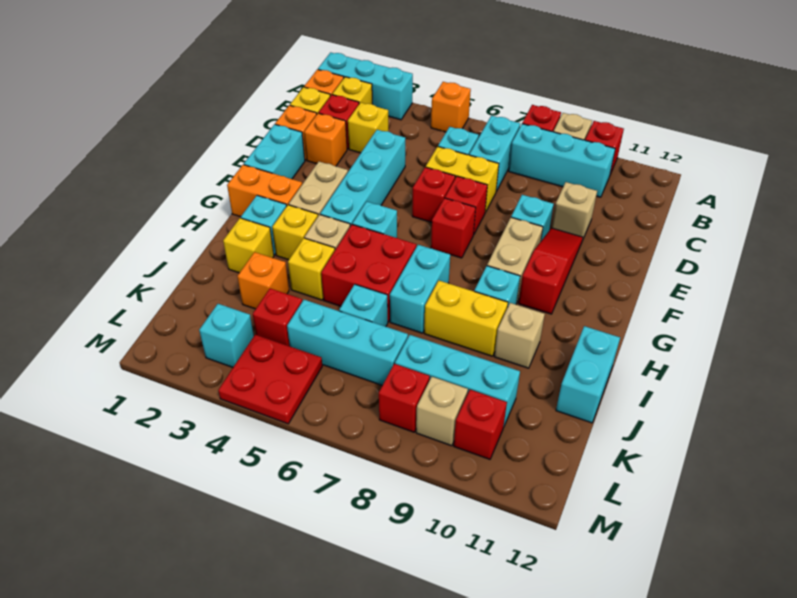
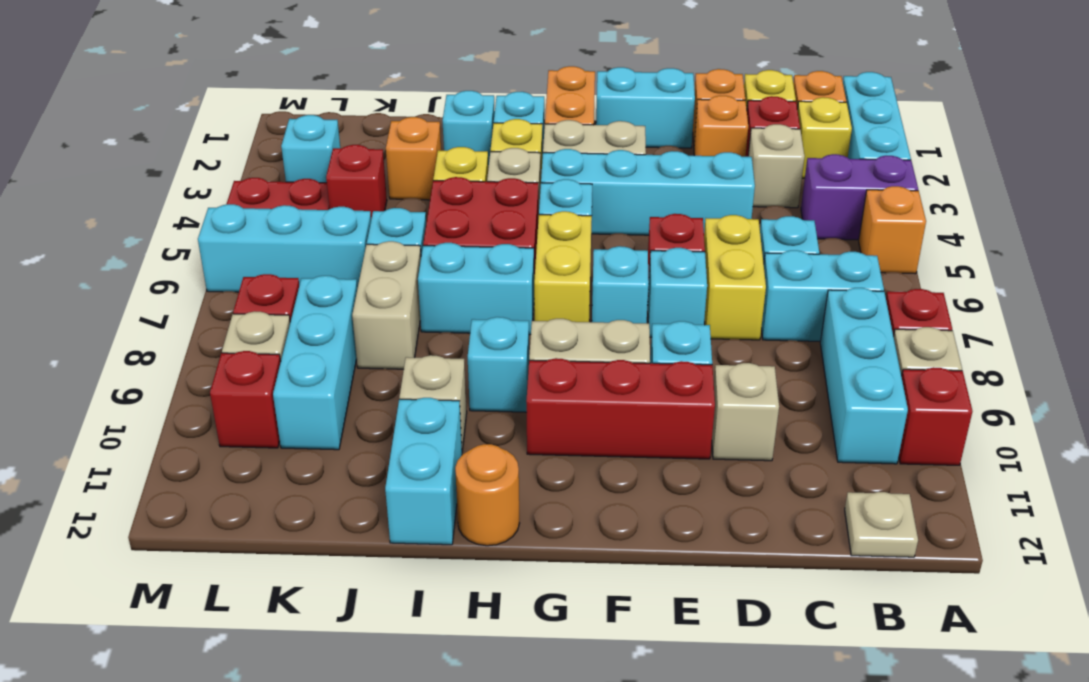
none -> purple 1x2 brick [801,154,918,240]
none -> tan 1x1 plate [845,492,918,557]
yellow 1x1 brick [348,103,388,153] -> tan 1x1 brick [748,124,805,208]
red 1x1 brick [445,176,487,235] -> cyan 1x1 brick [648,248,707,337]
red 1x3 slope [519,228,583,314] -> red 1x3 brick [526,358,715,459]
red 1x1 brick [431,198,476,258] -> cyan 1x1 brick [592,246,649,323]
none -> orange 1x1 round brick [455,444,520,546]
yellow 1x1 brick [223,218,274,273] -> cyan 1x1 brick [443,91,495,168]
yellow 1x2 brick [424,281,508,356] -> yellow 1x2 brick moved to [534,211,592,322]
cyan 1x2 brick [556,326,620,423] -> cyan 1x2 brick turned to [385,398,462,545]
none -> tan 1x2 brick [352,241,421,369]
cyan 1x3 brick [287,300,408,385] -> cyan 1x3 brick turned to [198,204,371,292]

